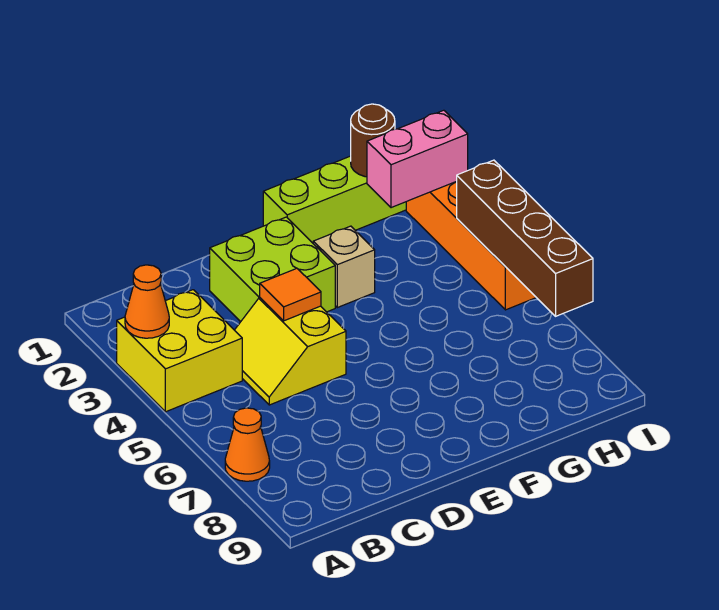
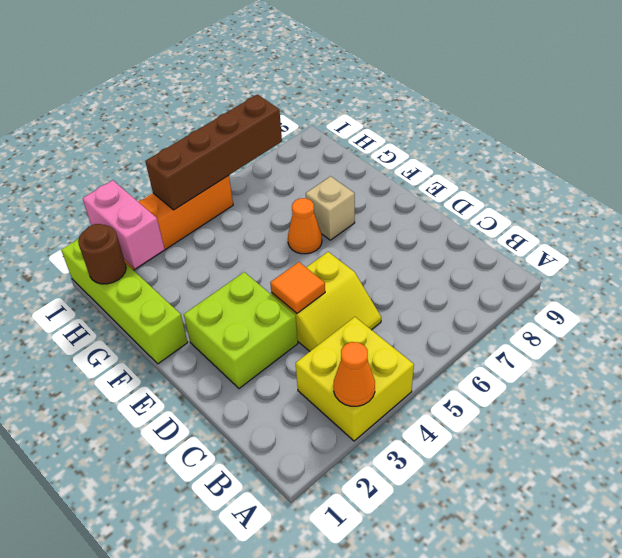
orange 1x1 cone [225,408,270,481] -> orange 1x1 cone moved to [288,198,322,254]
tan 1x1 brick [313,226,375,308] -> tan 1x1 brick moved to [306,176,355,240]

